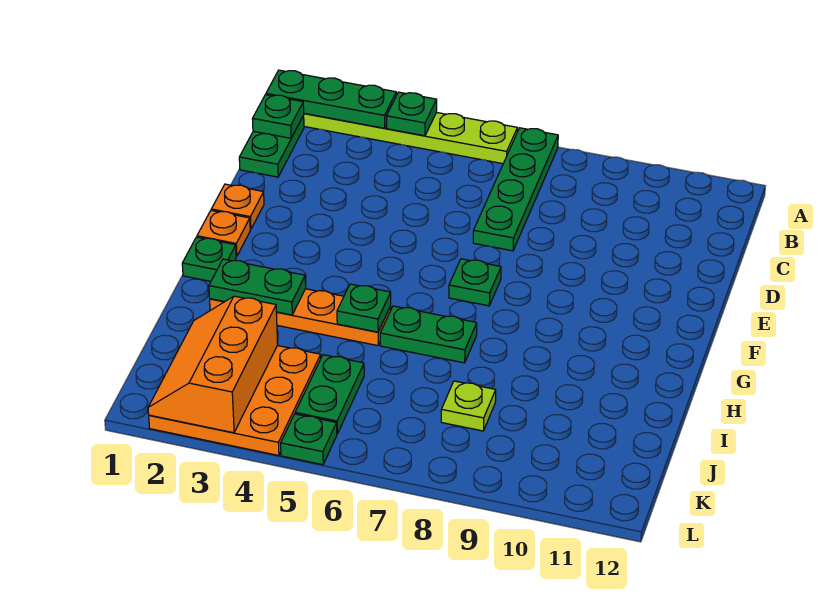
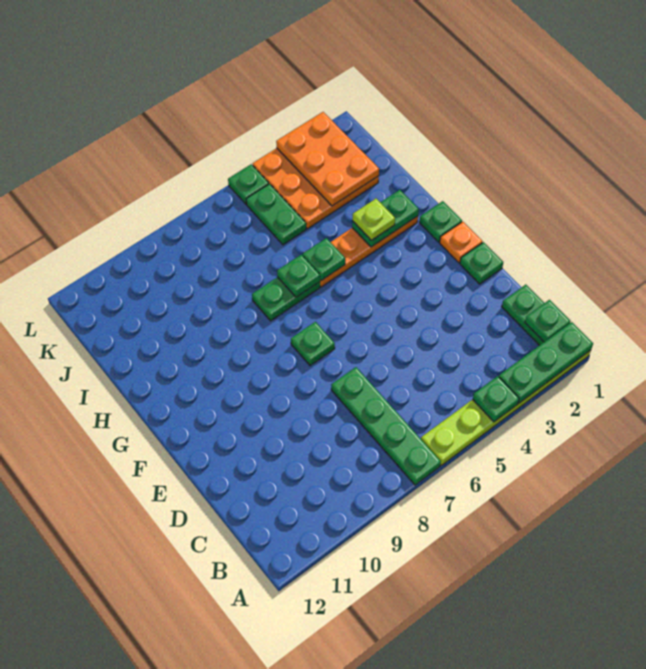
orange 1x1 plate [211,184,264,229] -> green 1x1 plate [460,242,503,284]
none -> green 1x1 plate [277,255,320,297]
orange 2x3 slope [148,296,278,433] -> orange 2x3 plate [276,112,379,206]
lime 1x1 plate [441,381,496,431] -> lime 1x1 plate moved to [352,199,395,240]

